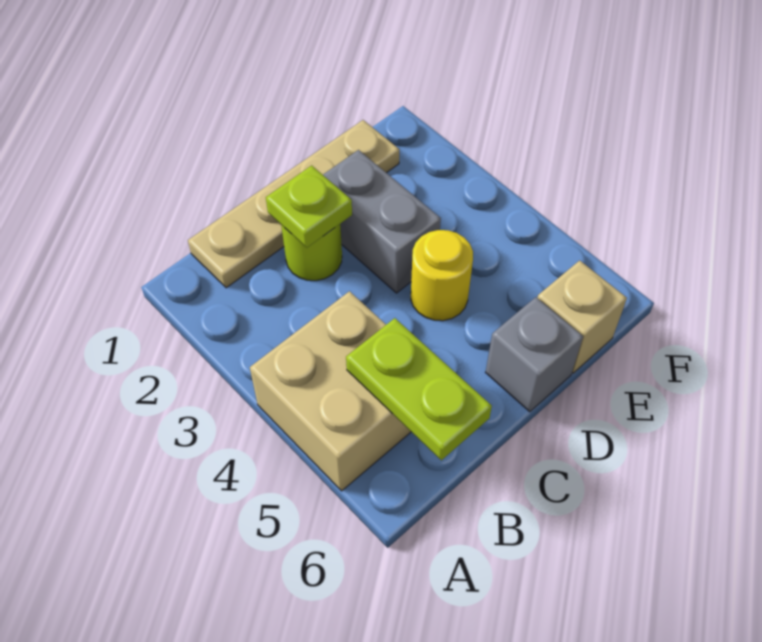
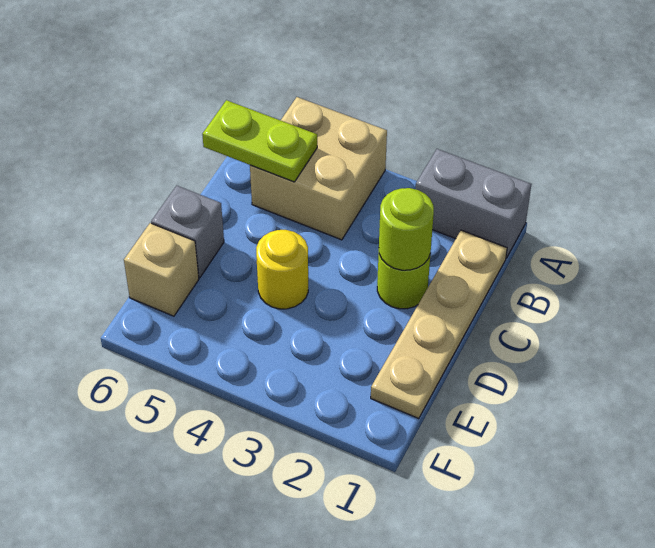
lime 1x1 plate [266,166,352,248] -> lime 1x1 round brick [379,188,434,270]
grey 1x2 brick [323,150,441,293] -> grey 1x2 brick moved to [416,149,531,258]

